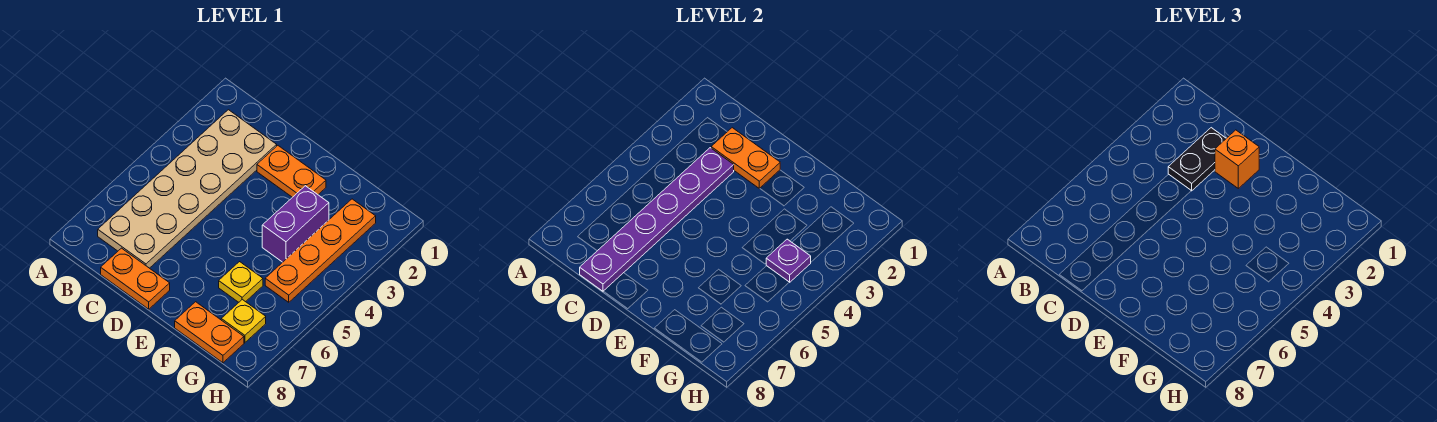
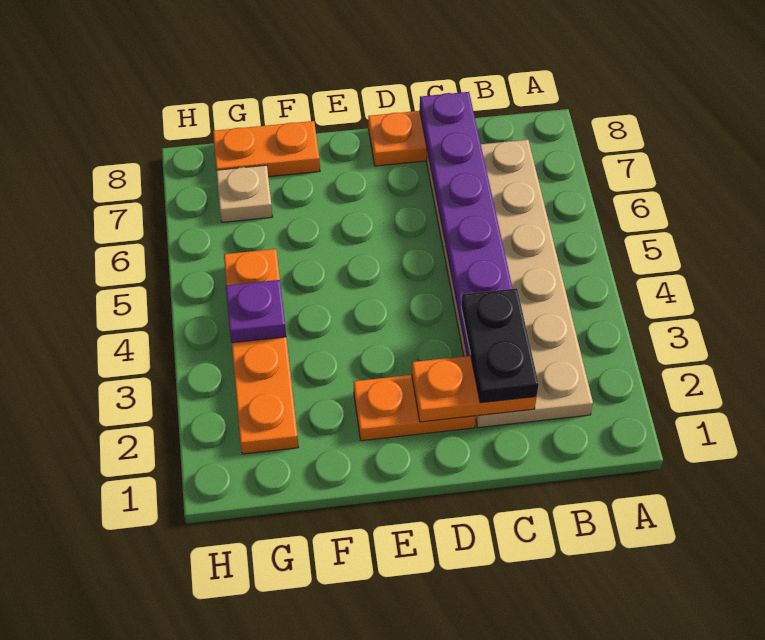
orange 1x1 brick [1215,130,1259,188] -> none
purple 1x2 brick [262,186,329,262] -> none
yellow 1x1 plate [219,262,263,302] -> none
yellow 1x1 plate [221,299,266,343] -> tan 1x1 plate [216,165,272,222]

